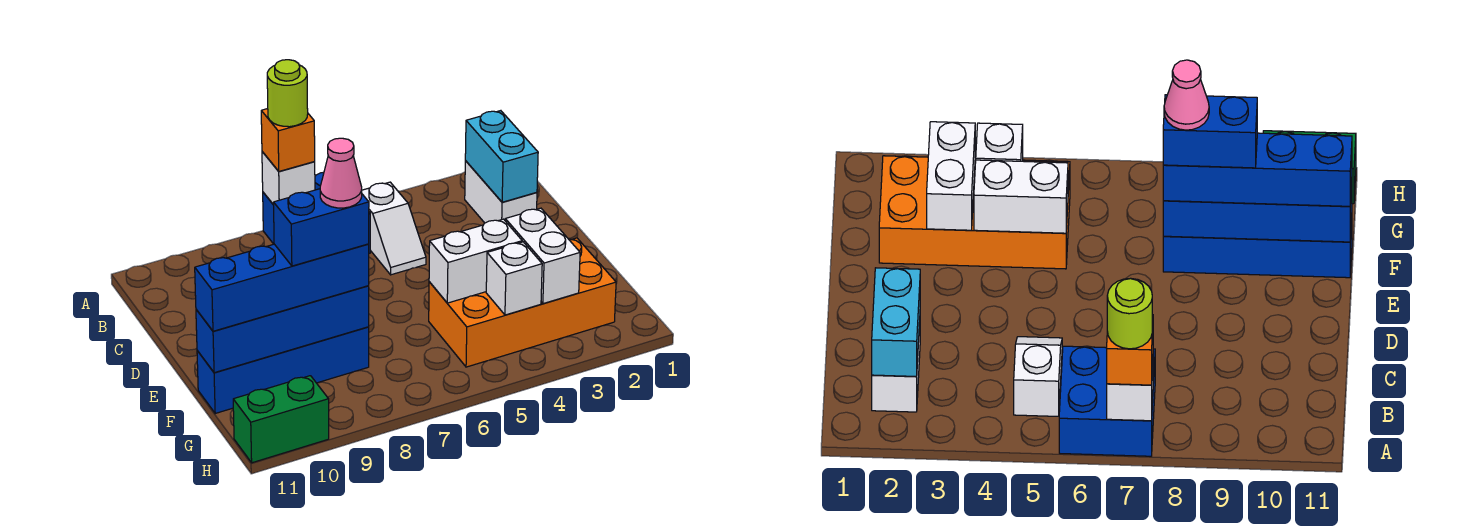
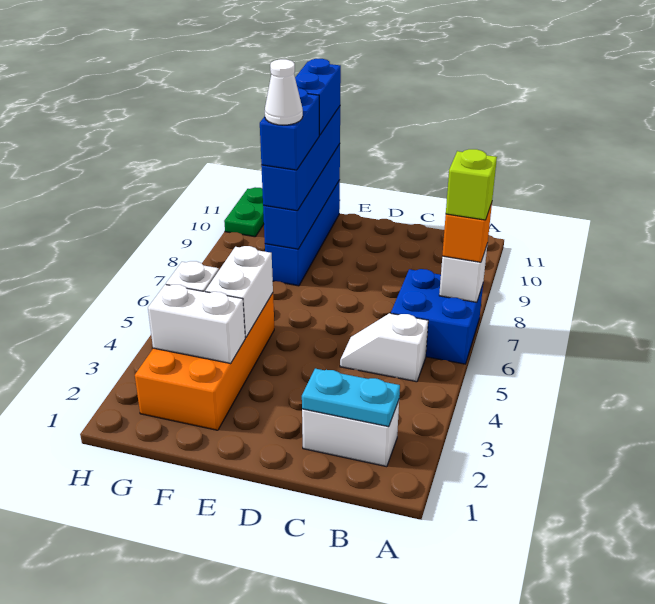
lime 1x1 round brick [267,60,308,127] -> lime 1x1 brick [446,149,497,220]
cyan 1x2 brick [465,111,538,202] -> cyan 1x2 plate [302,369,400,427]
pink 1x1 cone [320,138,362,208] -> white 1x1 cone [265,59,303,125]
none -> blue 1x2 brick [295,59,341,135]
green 1x2 brick [233,376,329,463] -> green 1x2 plate [224,187,264,237]

